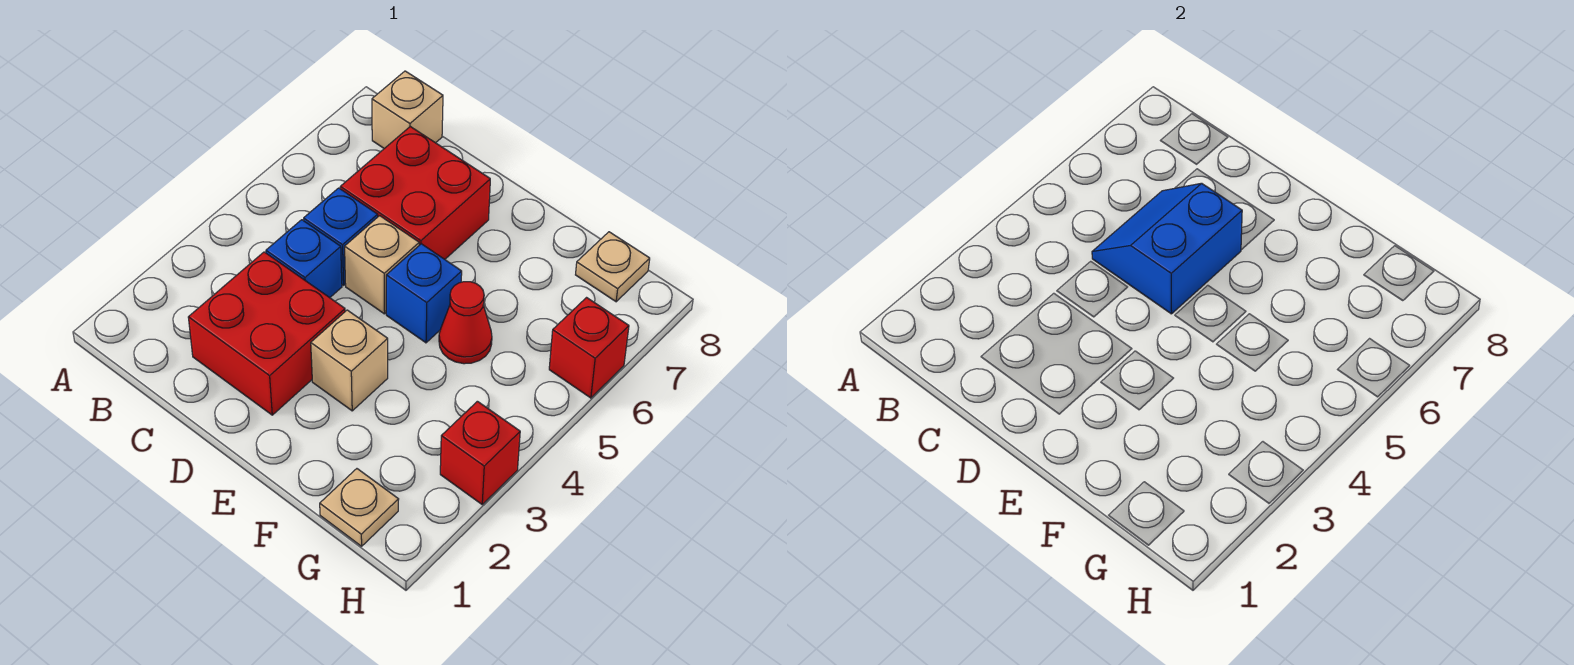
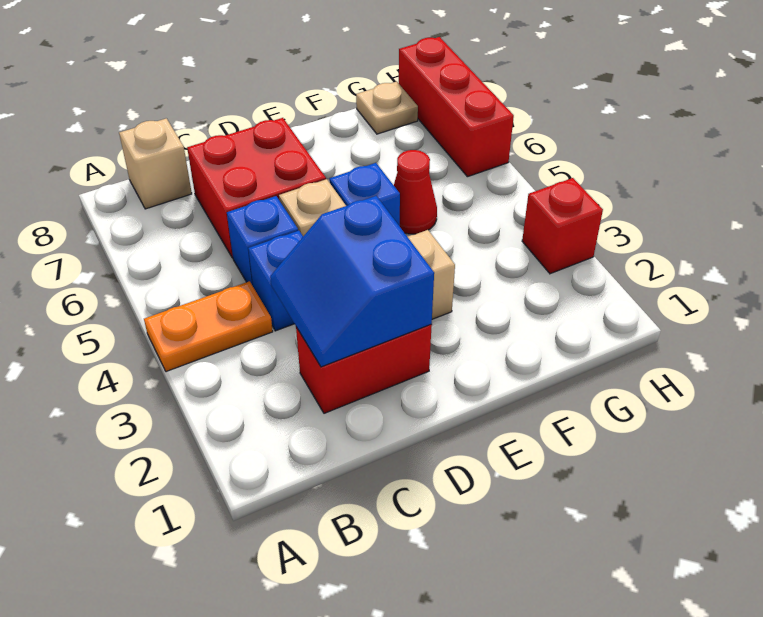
none -> orange 1x2 plate [144,281,273,372]
red 2x2 brick [188,252,345,415] -> red 1x2 brick [296,325,432,413]
blue 2x2 slope [1092,183,1242,314] -> blue 2x2 slope moved to [270,196,434,367]
tan 1x1 plate [320,469,399,546] -> none
red 1x1 brick [549,298,629,398] -> red 1x3 brick [399,37,514,177]

